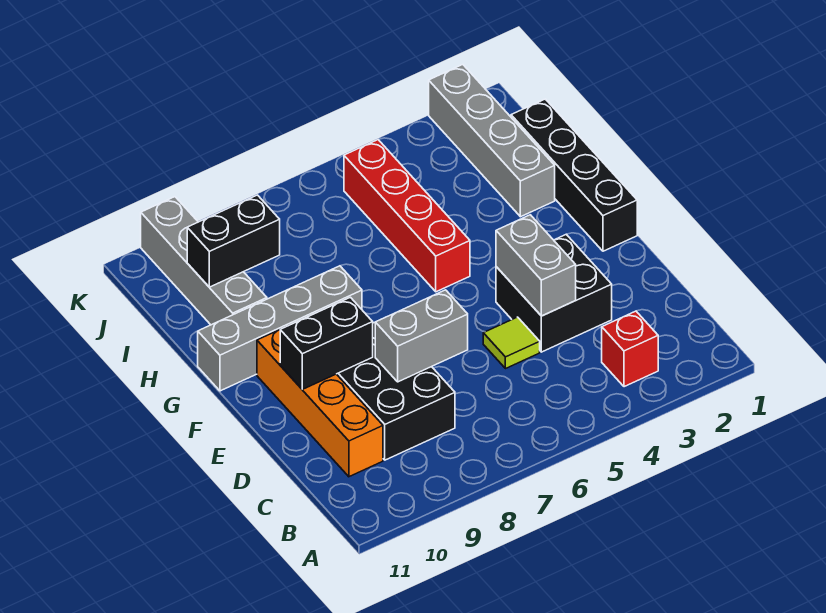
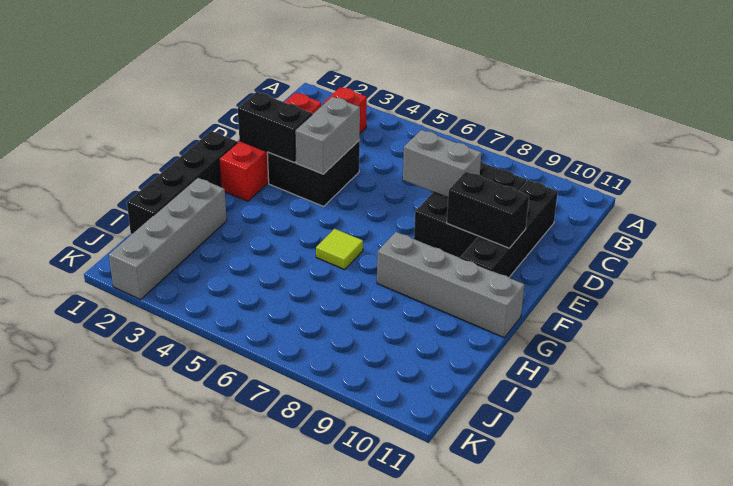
orange 1x4 brick [257,330,383,477] -> black 1x4 brick [461,180,558,277]
lime 1x1 tile [483,317,540,369] -> lime 1x1 tile moved to [316,229,363,270]
red 1x4 brick [344,140,470,292] -> red 1x4 brick moved to [219,93,321,201]
grey 1x4 brick [141,197,267,325] -> none
black 1x2 brick [187,195,280,287] -> black 1x2 brick moved to [238,92,312,162]

